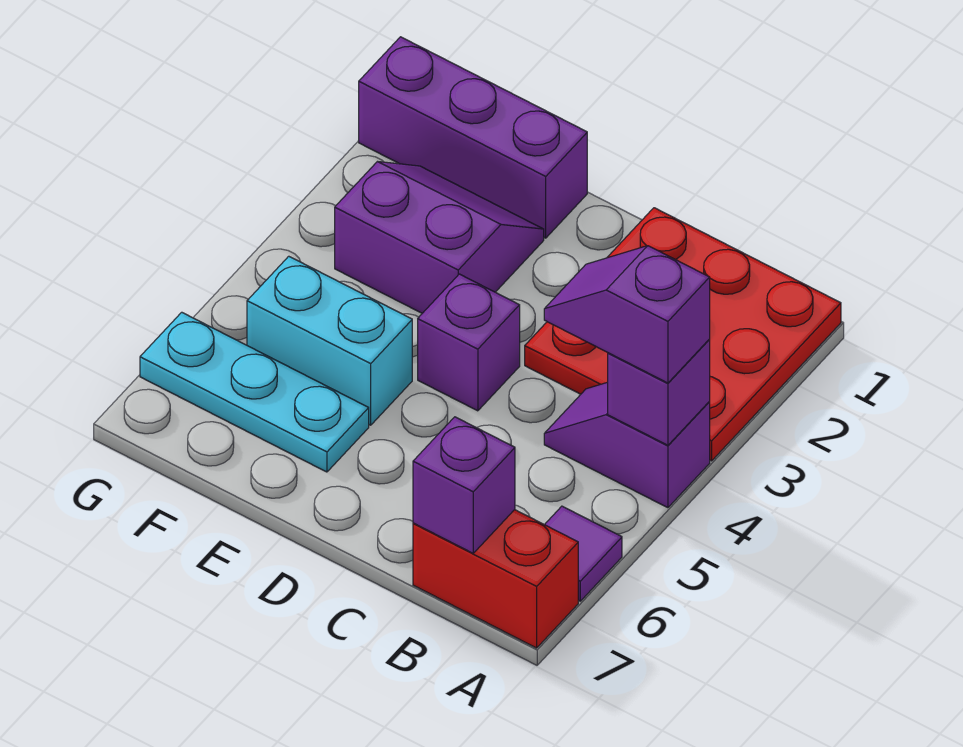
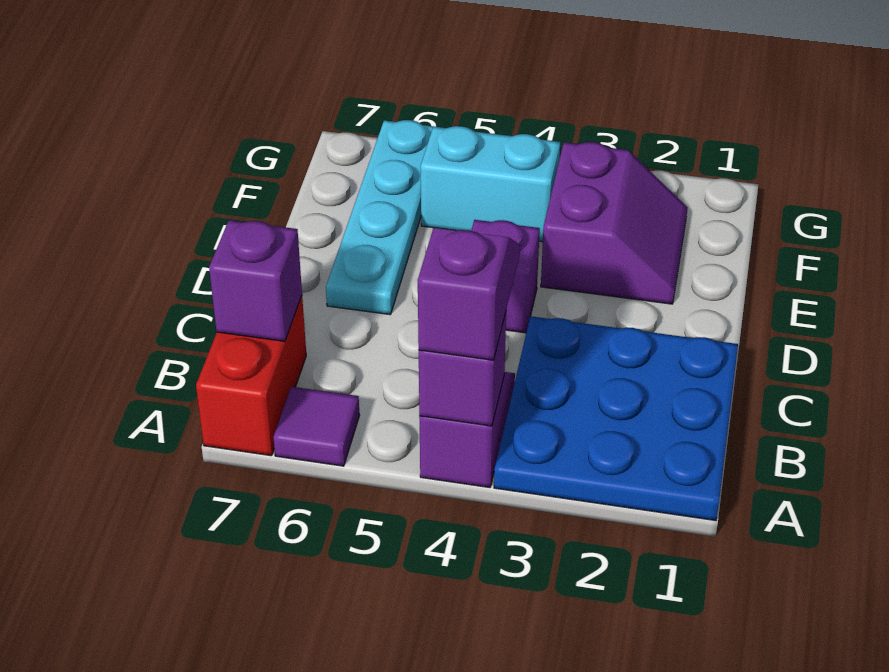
red 3x3 plate [525,208,841,461] -> blue 3x3 plate [494,316,738,521]
purple 1x3 brick [359,37,587,238] -> none
cyan 1x2 brick [247,256,412,425] -> cyan 1x2 brick turned to [421,126,560,242]
cyan 1x3 plate [140,312,369,472] -> cyan 1x4 plate [326,120,433,315]

